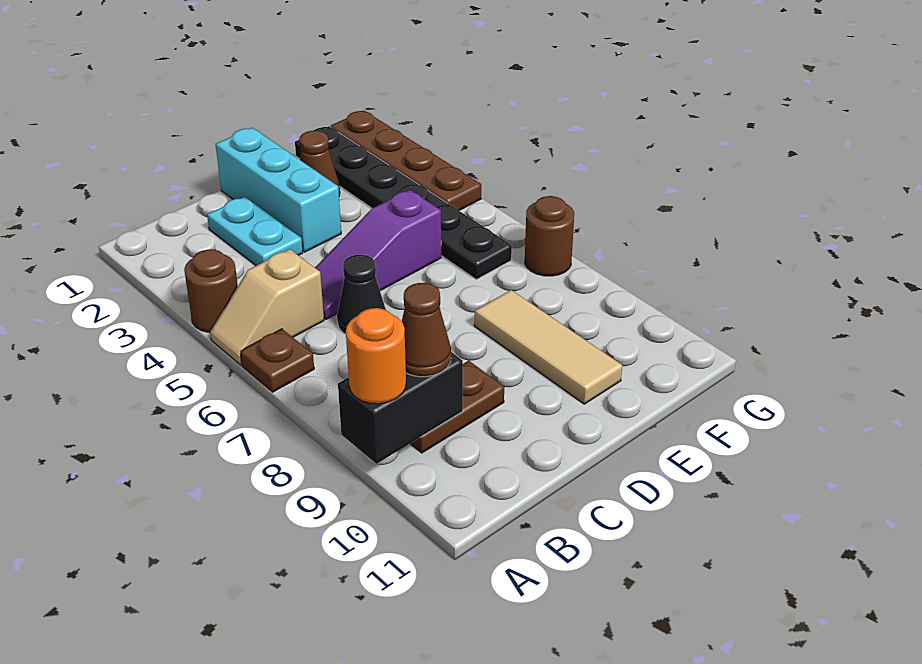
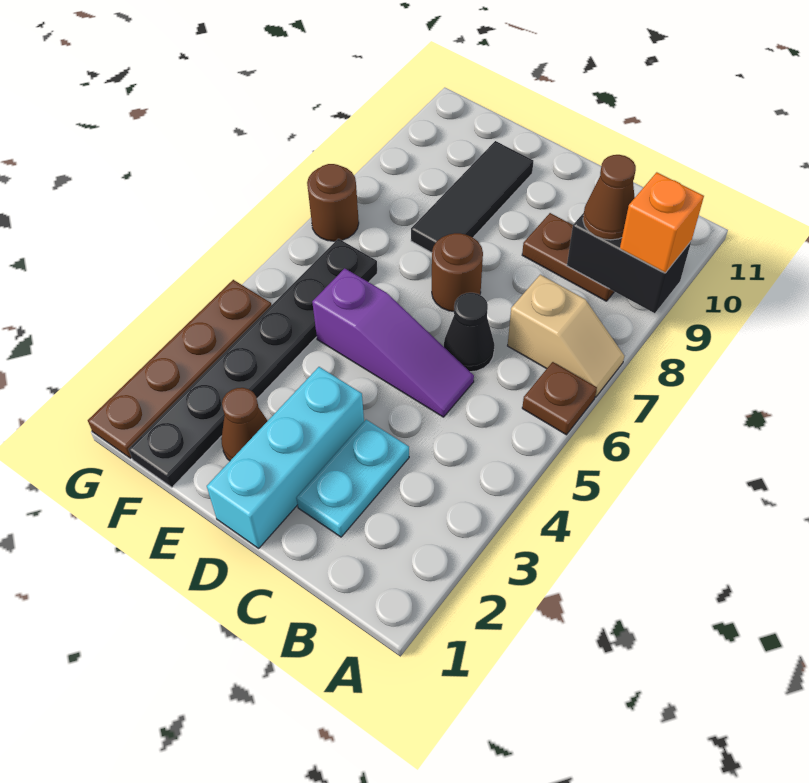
brown 1x1 round brick [184,249,238,332] -> brown 1x1 round brick moved to [432,233,483,311]
tan 1x2 slope [210,249,324,365] -> tan 1x2 slope moved to [508,275,624,397]
orange 1x1 round brick [346,308,406,404] -> orange 1x1 brick [620,172,704,273]
tan 1x3 tile [474,290,622,404] -> black 1x3 tile [411,141,533,253]

